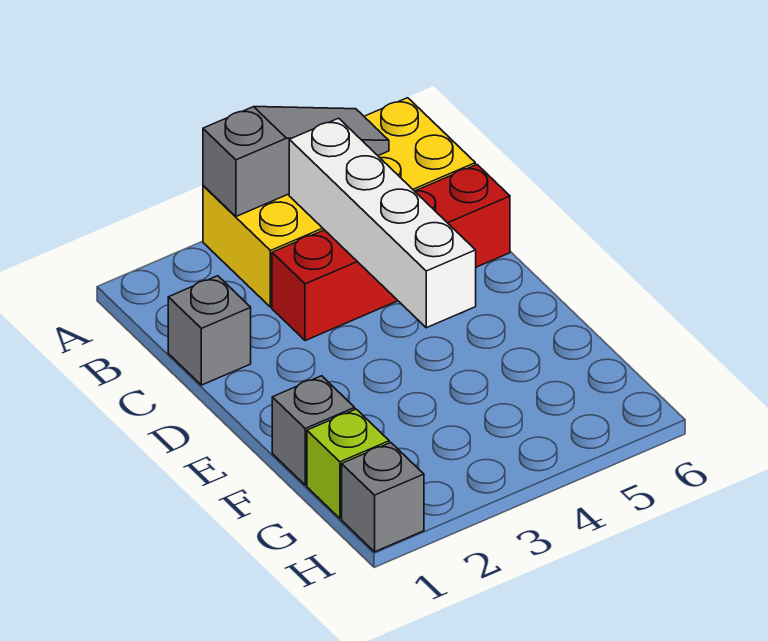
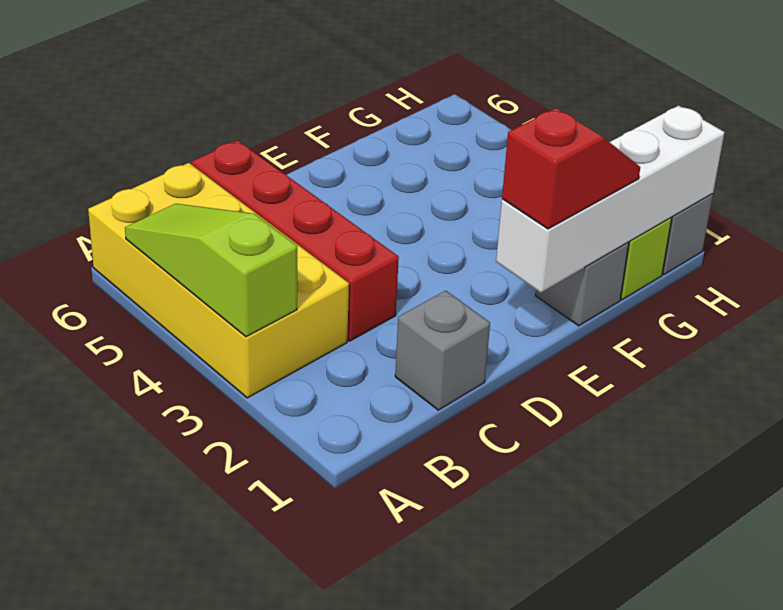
grey 1x3 slope [203,107,389,216] -> lime 1x3 slope [125,204,297,337]
white 1x4 brick [289,118,476,328] -> white 1x4 brick moved to [496,105,725,293]
none -> red 1x2 slope [502,108,640,229]

